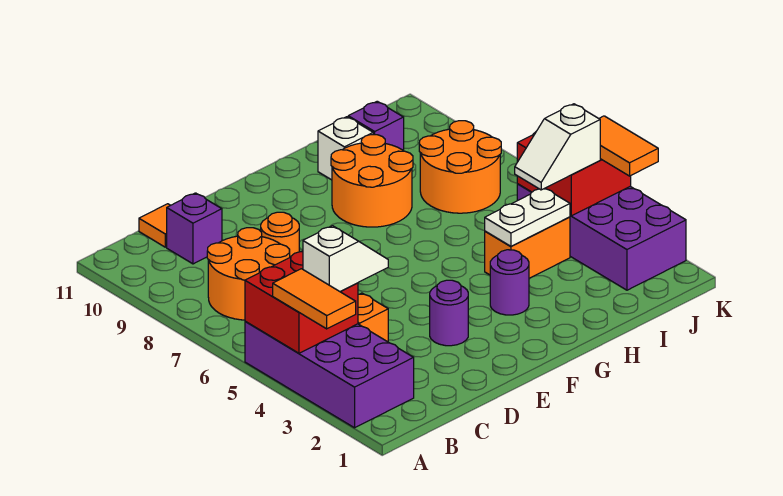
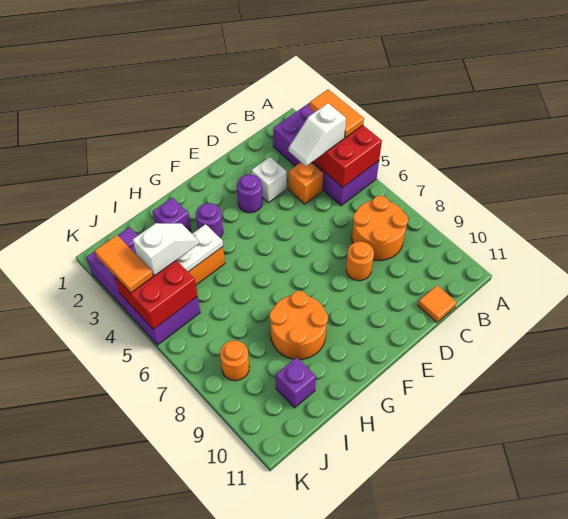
purple 1x1 brick [167,193,222,264] -> purple 1x1 brick moved to [153,198,191,231]
white 1x1 brick [318,117,373,180] -> white 1x1 brick moved to [252,157,287,203]
orange 2x2 round brick [419,121,501,213] -> orange 1x1 round brick [220,341,249,381]

